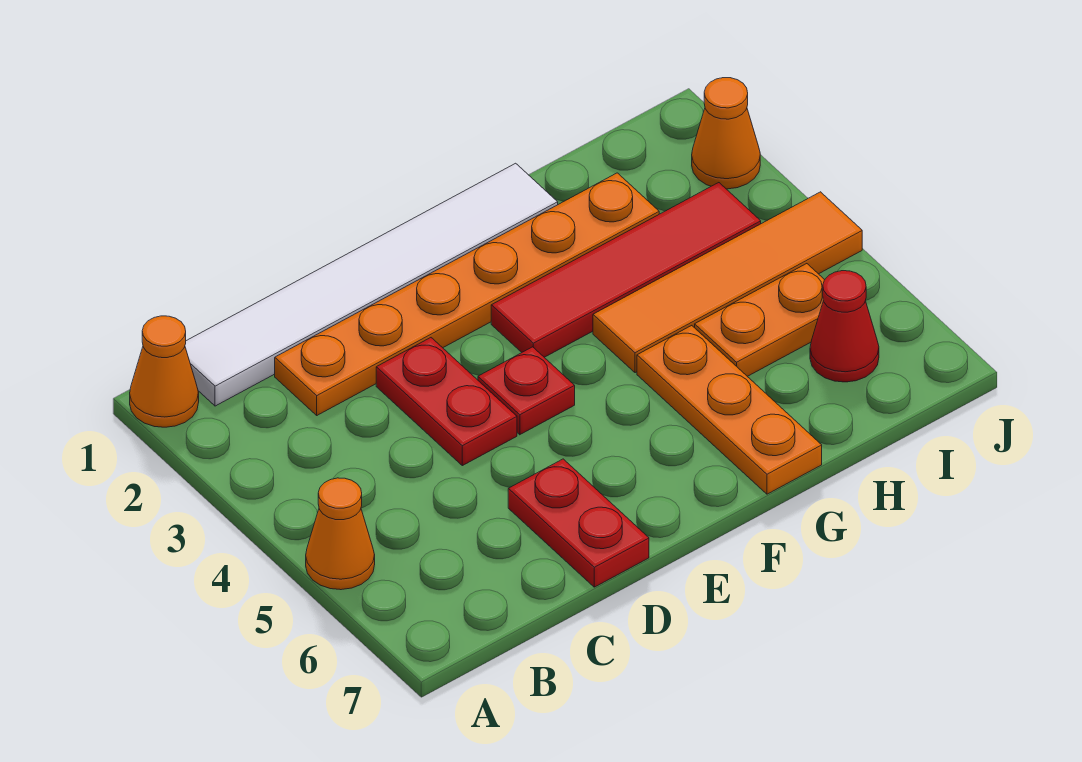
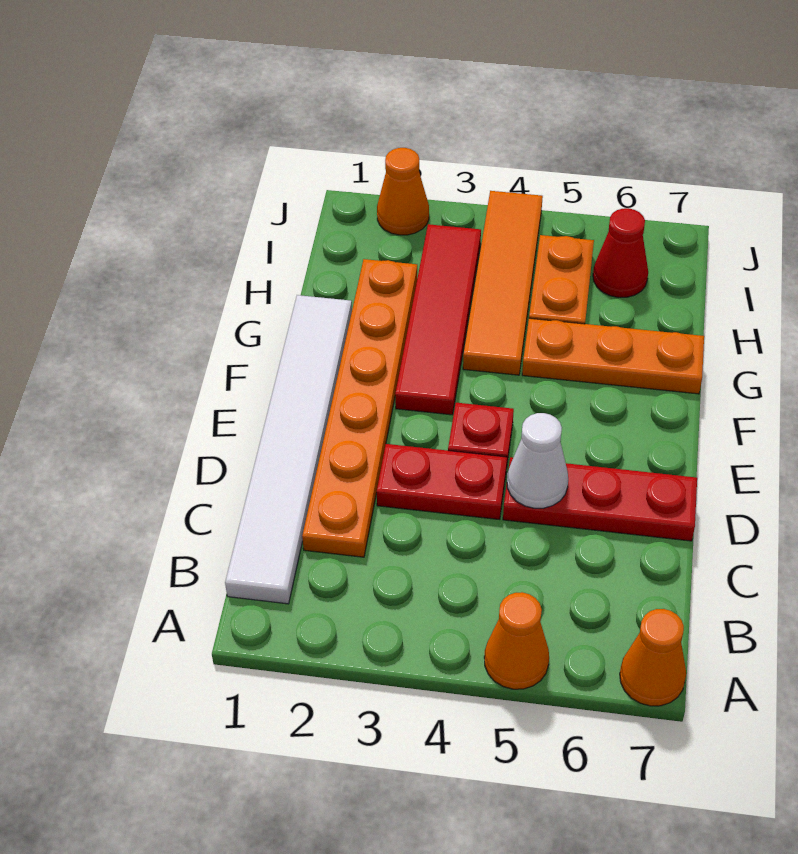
orange 1x1 cone [130,316,199,427] -> orange 1x1 cone moved to [620,609,686,706]
none -> white 1x1 cone [507,413,568,508]
red 1x2 plate [508,459,649,587] -> red 1x3 plate [503,457,697,541]

